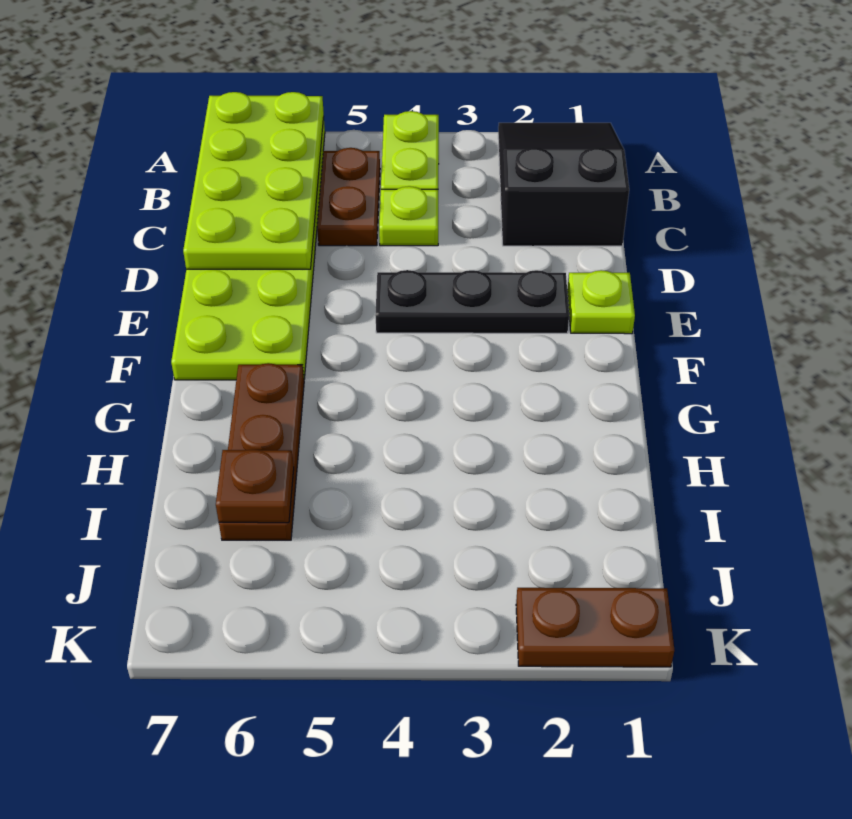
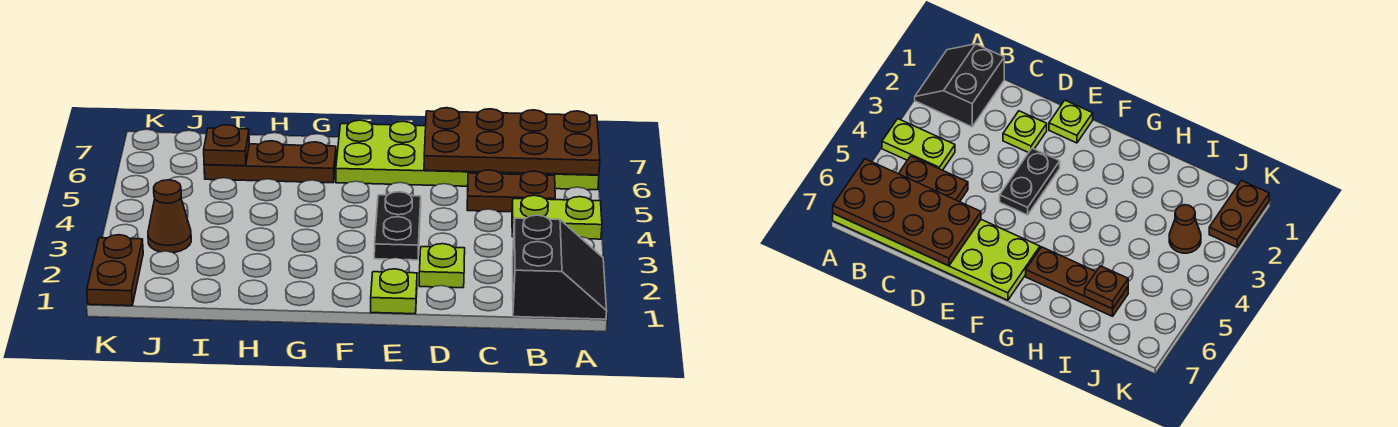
black 2x3 slope [498,123,629,246] -> black 2x2 slope [513,215,607,319]
lime 2x4 plate [183,92,324,269] -> brown 2x4 plate [424,108,600,175]
lime 1x1 plate [379,186,438,246] -> lime 1x1 plate moved to [419,244,465,288]
black 1x3 plate [375,270,569,333] -> black 1x2 plate [374,192,421,260]
none -> brown 1x1 cone [148,180,191,253]

